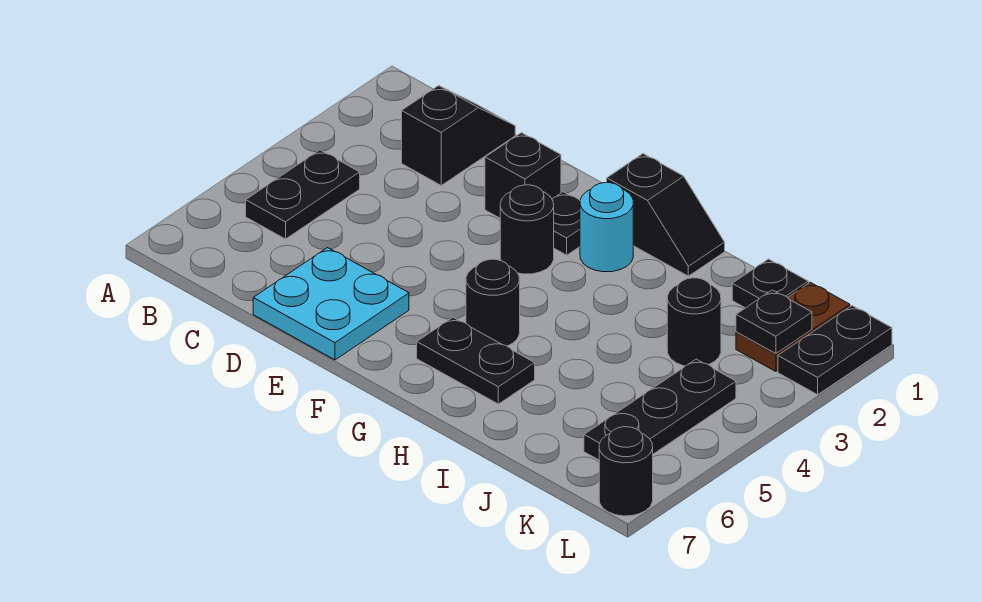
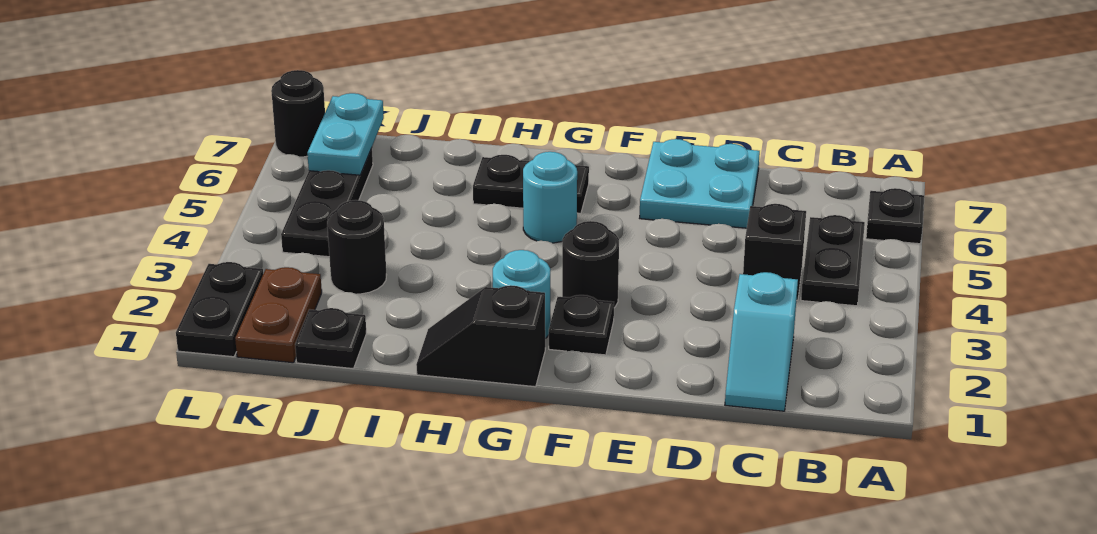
black 1x2 slope [402,86,515,185] -> cyan 1x2 slope [725,272,798,411]
black 1x1 brick [485,133,561,218] -> black 1x1 brick moved to [743,204,806,300]
black 1x1 round brick [466,259,520,346] -> cyan 1x1 round brick [523,152,577,243]
black 1x1 plate [736,290,812,354] -> black 1x1 plate moved to [866,188,924,244]
none -> cyan 1x2 plate [307,93,384,175]

